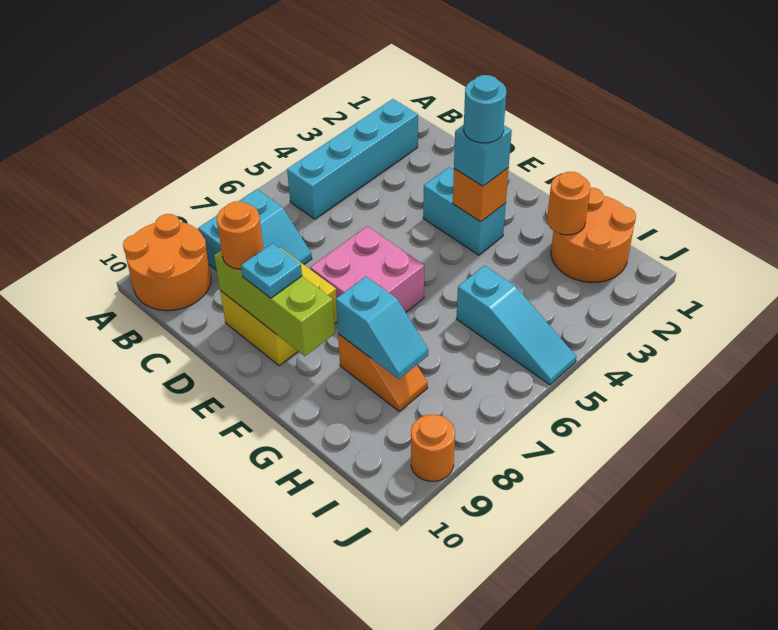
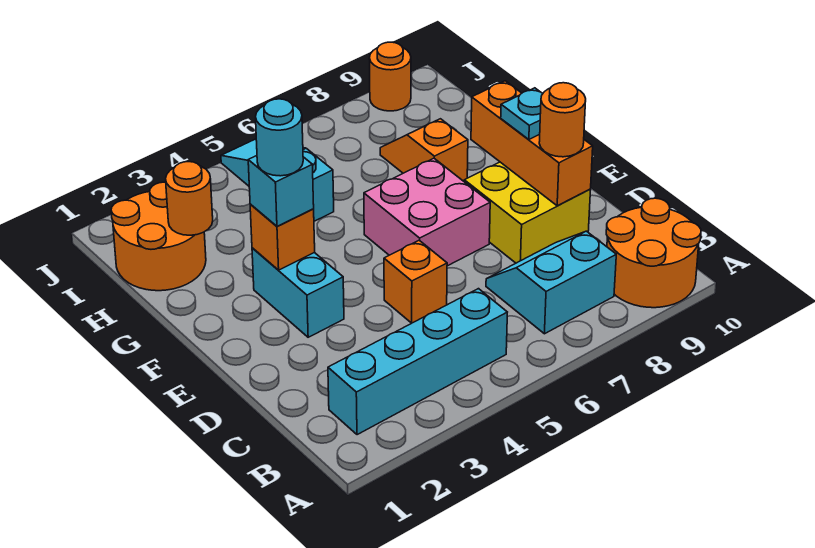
none -> orange 1x1 brick [384,240,447,323]
lime 1x3 brick [214,248,335,356] -> orange 1x3 brick [471,81,593,206]
cyan 1x2 slope [336,277,428,379] -> none

